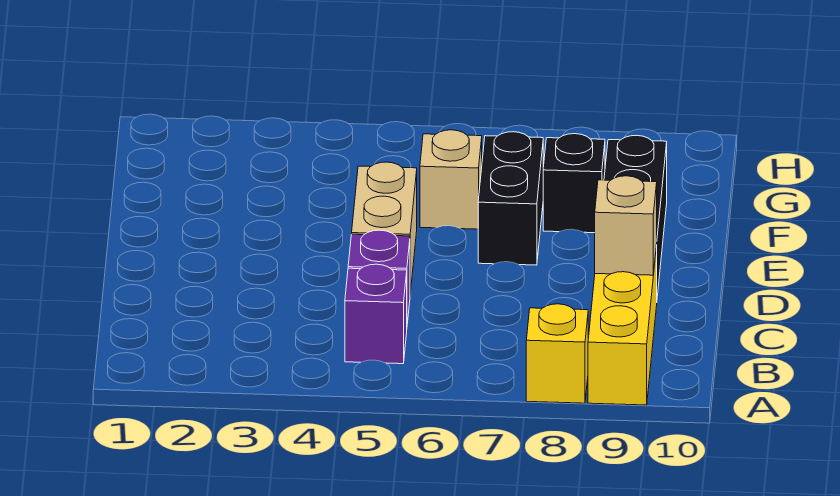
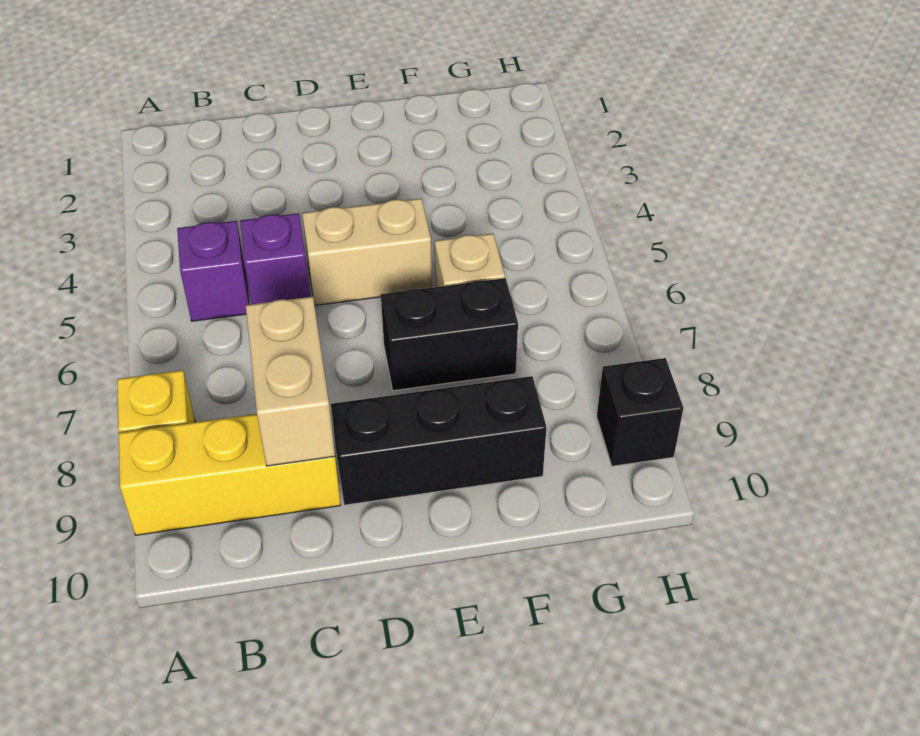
tan 1x1 brick [595,176,657,275] -> tan 1x2 brick [246,297,335,466]
black 1x1 brick [543,134,605,233] -> black 1x1 brick moved to [597,358,683,466]

